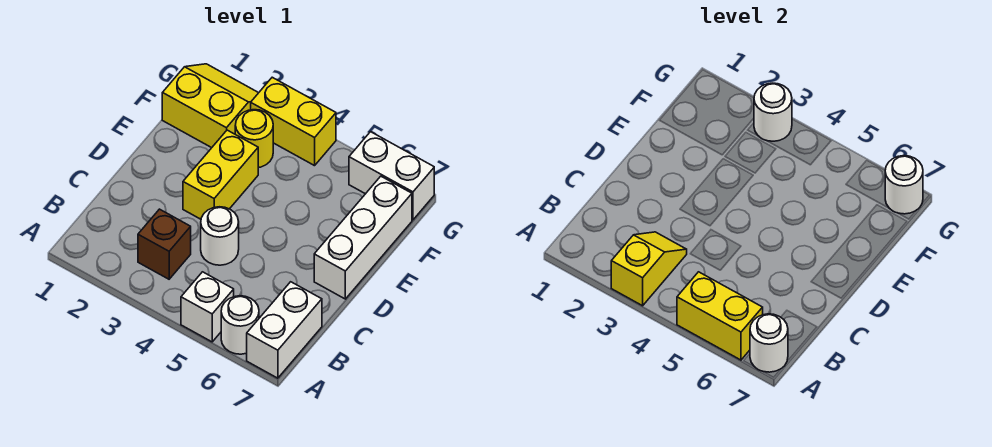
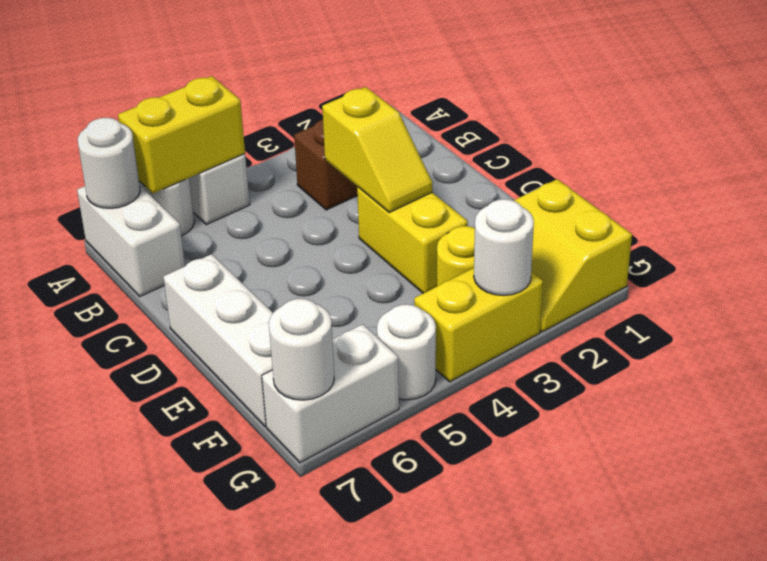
yellow 1x2 slope [611,232,687,306] -> yellow 1x2 slope moved to [322,87,432,213]
white 1x1 round brick [201,207,239,265] -> white 1x1 round brick moved to [377,304,436,400]
yellow 2x2 slope [162,64,258,148] -> yellow 2x2 slope turned to [515,179,632,332]

